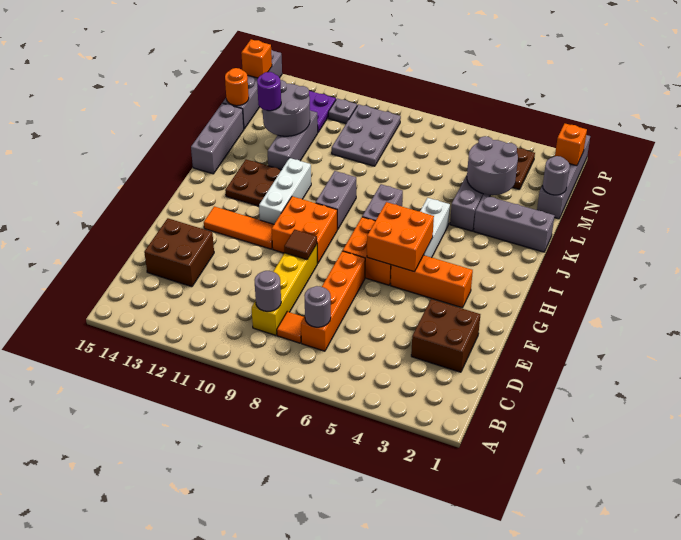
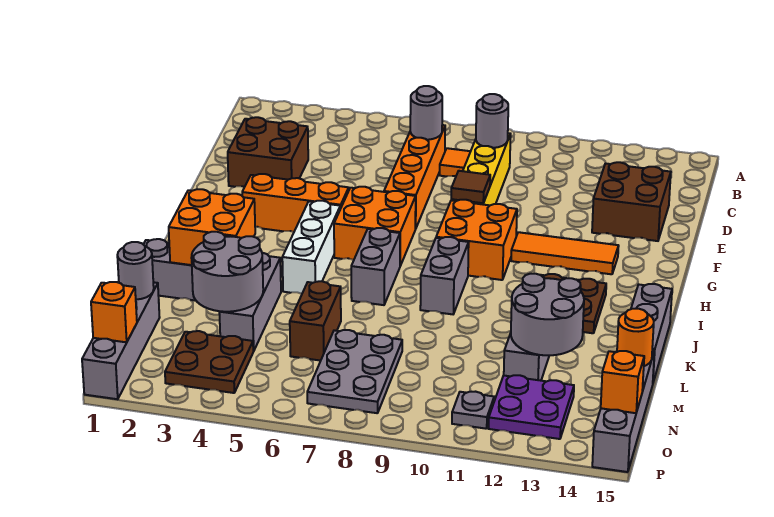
orange 2x2 brick [367,202,434,272] -> orange 2x2 brick moved to [169,189,255,265]
white 1x3 brick [259,158,311,224] -> none
none -> brown 1x2 brick [290,281,341,361]
purple 1x1 round brick [257,72,281,111] -> none
grey 2x3 plate [332,104,401,166] -> grey 2x3 plate moved to [307,330,402,413]

